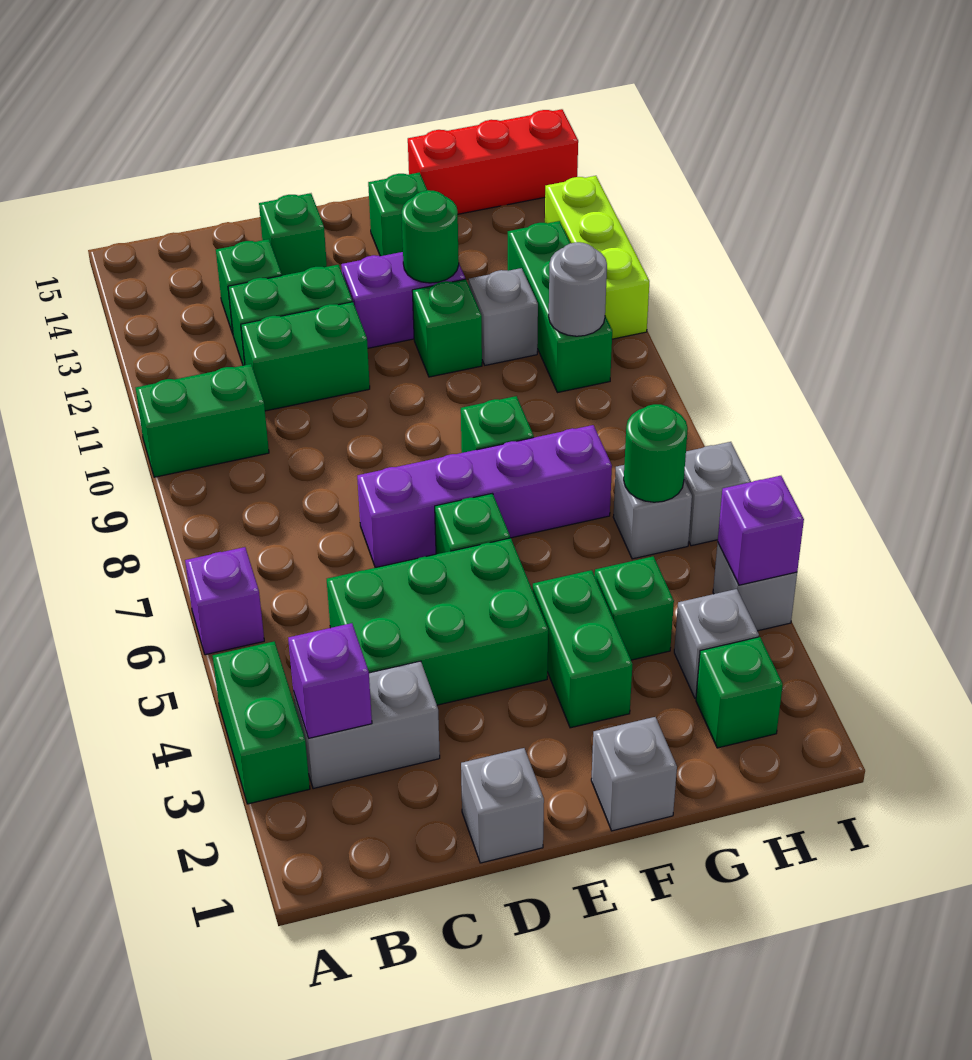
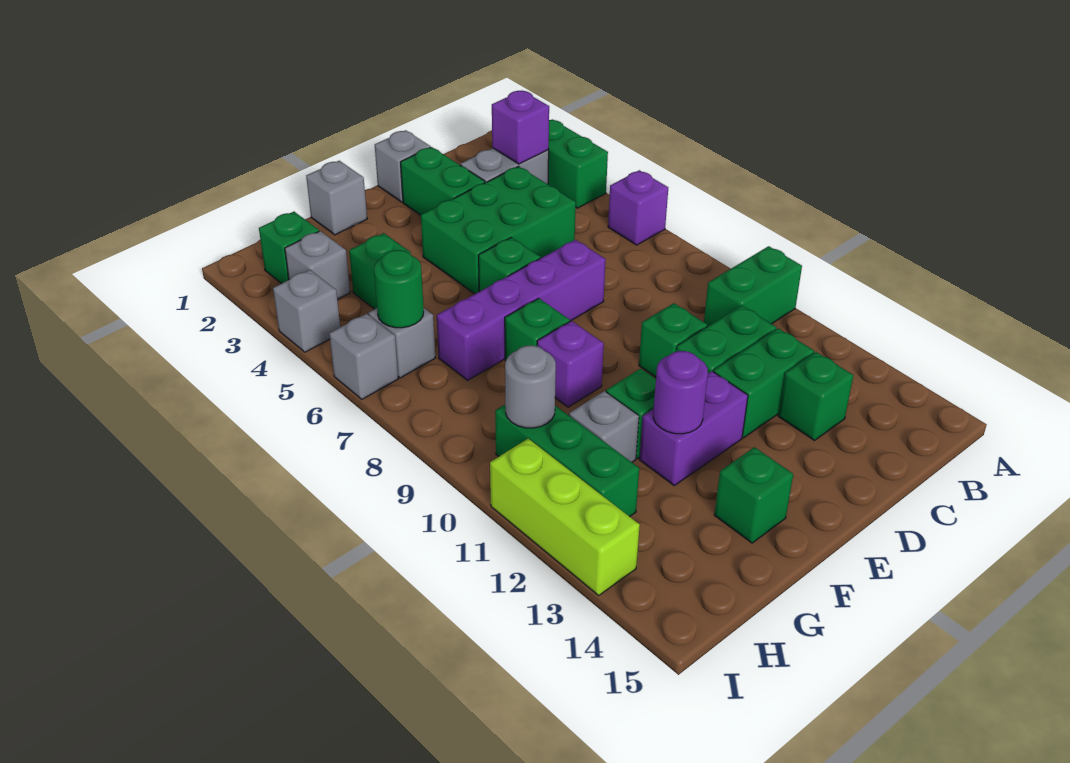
green 1x1 brick [259,193,327,276] -> green 1x1 brick moved to [639,303,707,377]
green 1x2 brick [533,570,632,728] -> green 1x2 brick moved to [401,147,485,215]
green 1x1 round brick [401,190,459,283] -> purple 1x1 round brick [653,351,708,434]
red 1x3 brick [408,109,578,214] -> none
purple 1x1 brick [718,476,804,585] -> purple 1x1 brick moved to [537,321,604,407]

